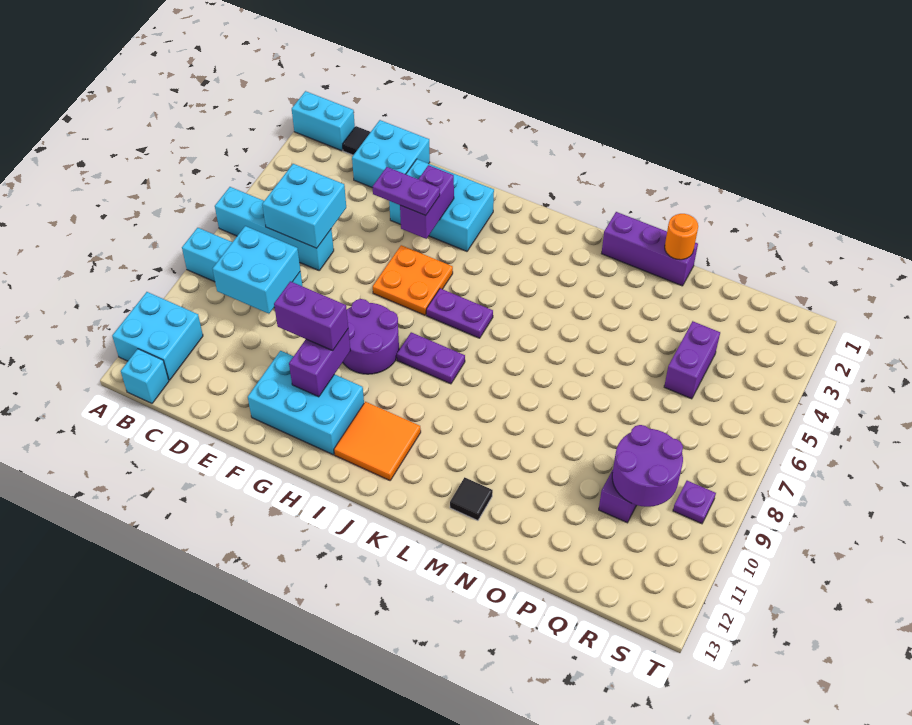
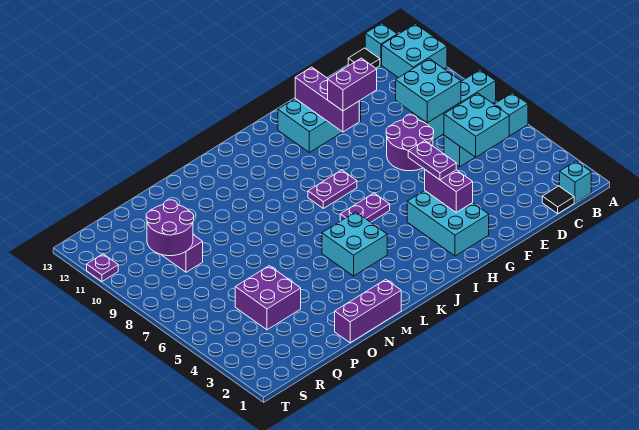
cyan 1x2 brick [292,91,355,151] -> cyan 1x1 brick [560,161,591,203]
cyan 2x2 brick [352,120,430,188] -> cyan 2x2 brick moved to [322,212,387,276]
cyan 2x3 brick [389,159,494,251] -> cyan 2x3 brick turned to [407,191,489,256]
purple 1x2 plate [373,167,440,216] -> purple 1x2 plate turned to [408,141,456,180]
orange 2x2 plate [373,245,453,315] -> none
purple 2x2 round brick [343,299,399,374] -> purple 2x2 round brick moved to [386,115,434,171]
purple 1x2 brick [289,329,350,397] -> purple 1x3 brick [295,67,359,132]
orange 2x2 tile [334,402,421,480] -> none
black 1x1 tile [450,477,493,521] -> black 1x1 tile moved to [348,48,380,68]
orange 1x1 round brick [665,214,698,260] -> none
purple 1x2 brick [664,321,720,399] -> purple 2x2 brick [235,266,301,330]
purple 1x1 plate [673,481,716,524] -> purple 1x1 plate moved to [87,254,118,281]

